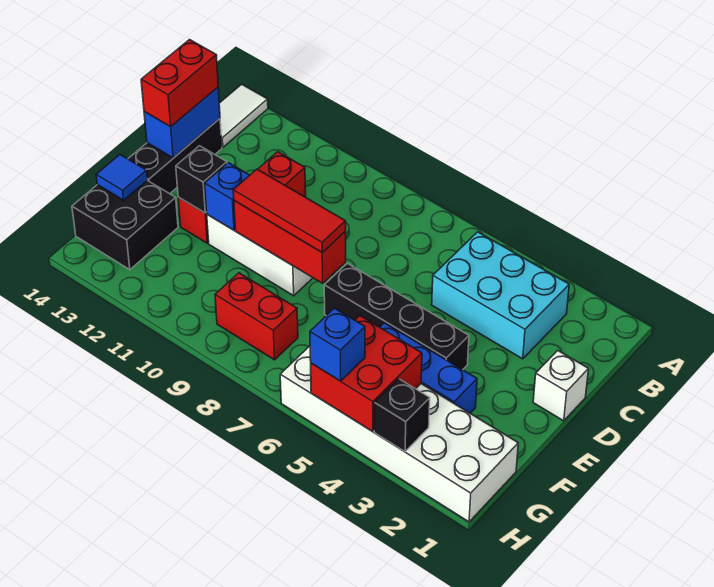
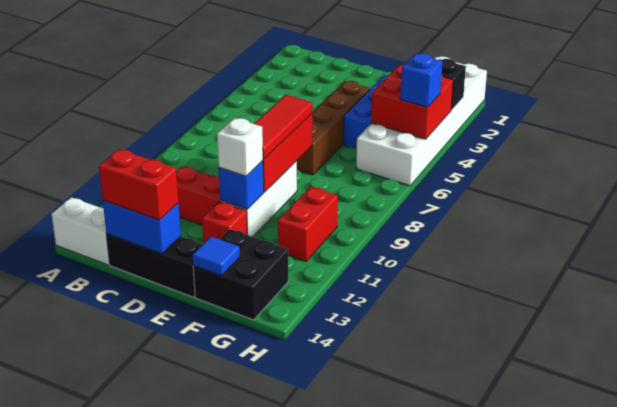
white 1x2 tile [219,84,268,147] -> white 1x2 brick [52,197,110,265]
cyan 2x3 brick [432,232,569,359] -> none
white 1x1 brick [533,350,589,421] -> white 1x1 brick moved to [217,118,263,176]
black 1x4 brick [324,263,469,370] -> brown 1x4 brick [297,81,370,175]
black 1x1 brick [176,146,227,213] -> none
red 1x2 brick [215,273,298,360] -> red 1x2 brick moved to [278,187,338,261]

